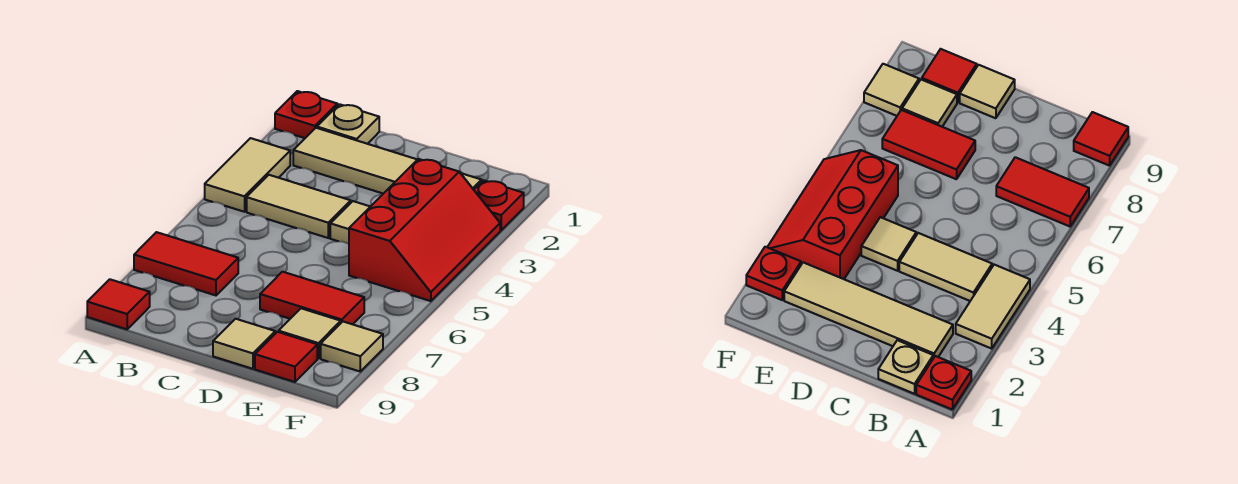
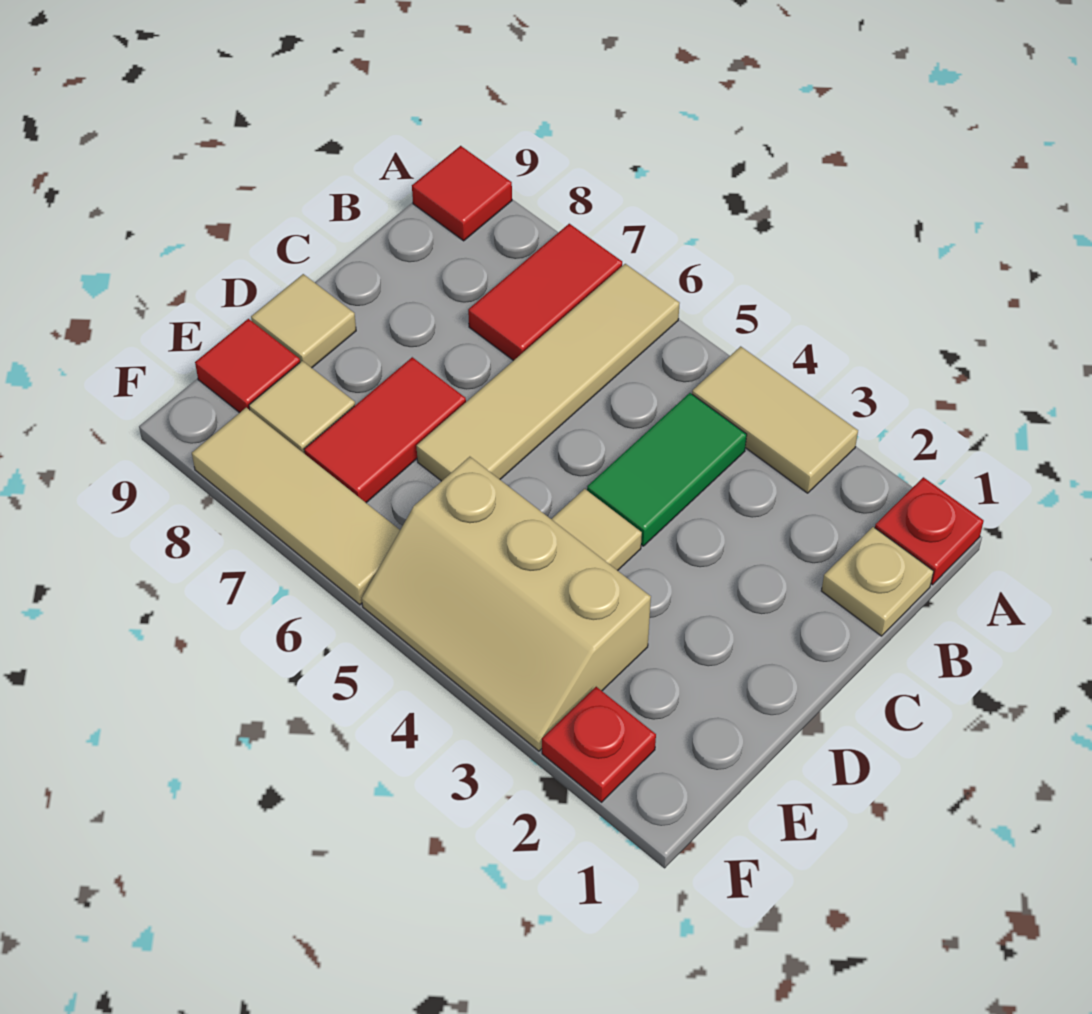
tan 1x4 tile [293,128,482,194] -> tan 1x4 tile moved to [417,264,680,481]
tan 1x2 tile [247,175,351,238] -> green 1x2 tile [587,393,747,546]
red 2x3 slope [349,159,500,301] -> tan 2x3 slope [362,457,651,751]
tan 1x1 tile [321,322,383,371] -> tan 1x3 tile [192,408,400,605]

